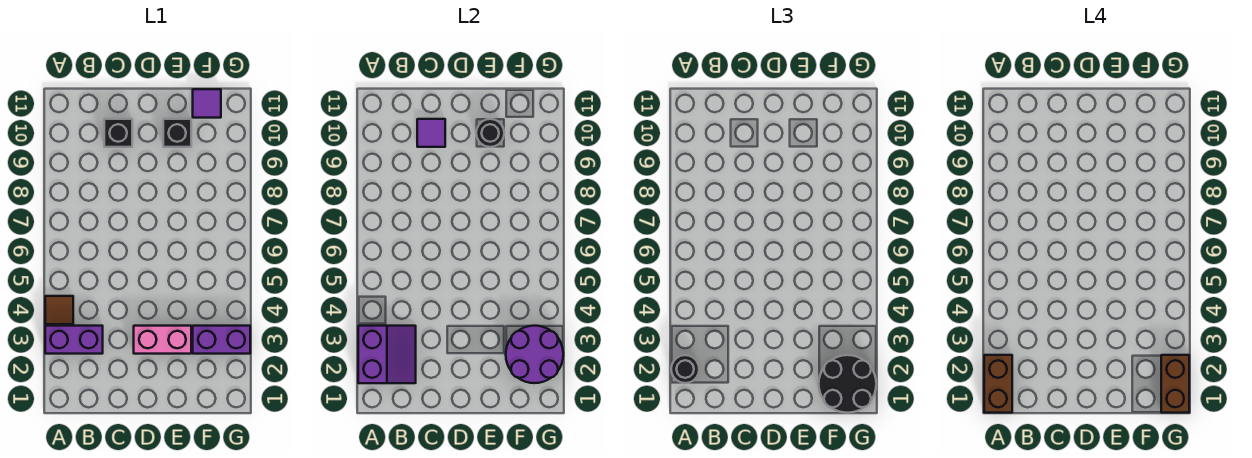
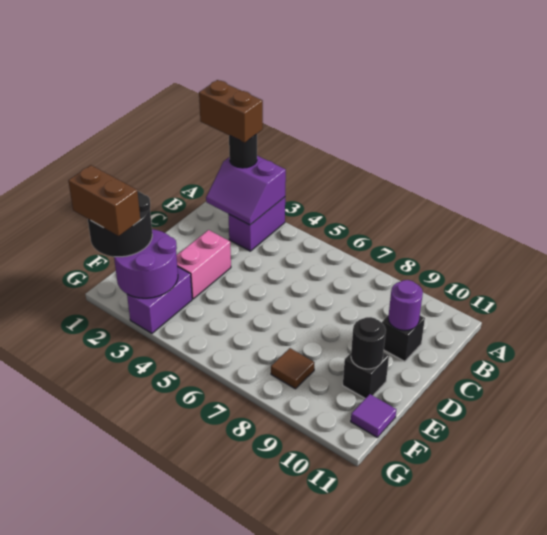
brown 1x1 tile [45,296,73,324] -> brown 1x1 tile moved to [271,348,315,389]
purple 1x1 tile [417,119,445,147] -> purple 1x1 round brick [388,280,423,331]

